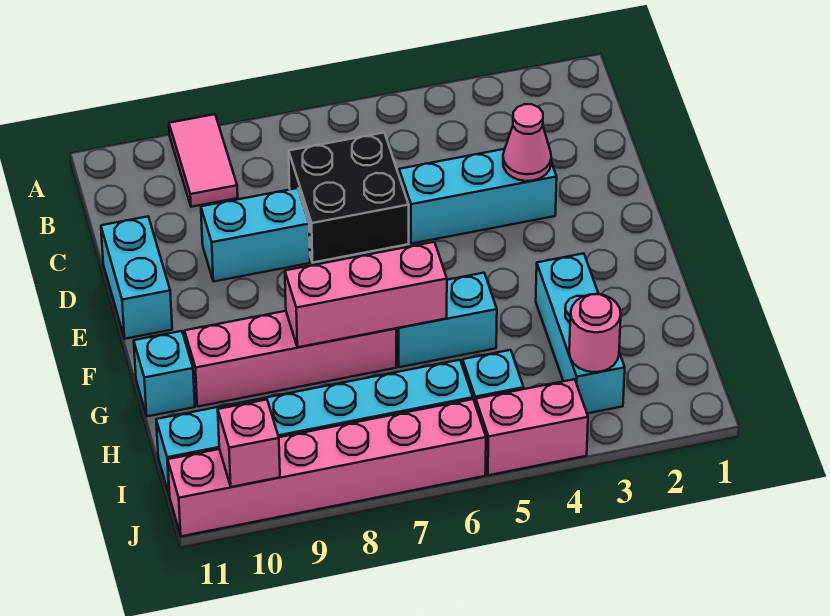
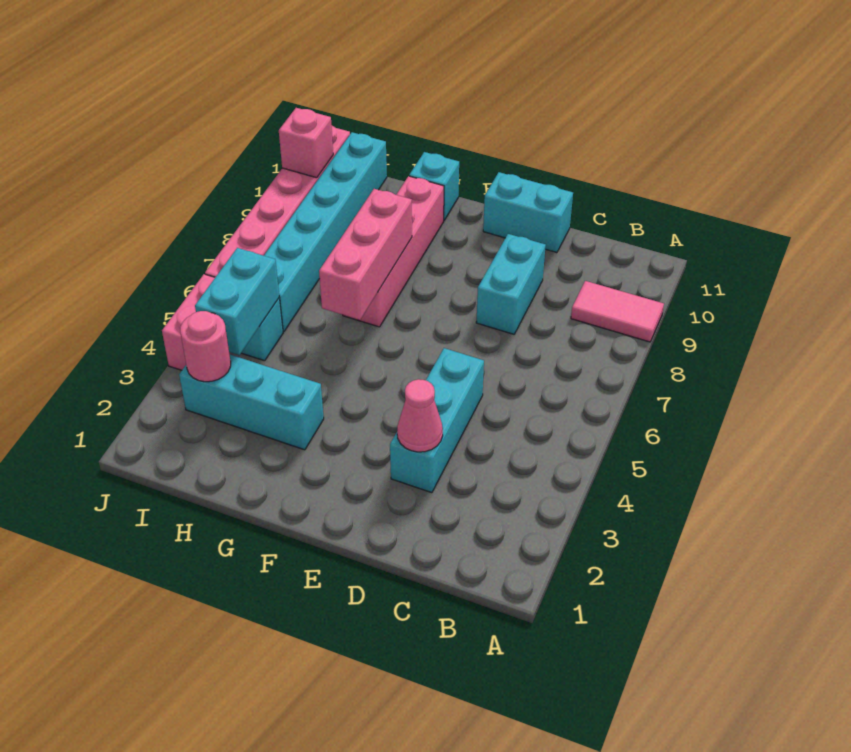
black 2x2 brick [289,133,409,262] -> none
cyan 1x2 brick [396,273,497,367] -> cyan 1x2 brick moved to [195,248,279,355]

